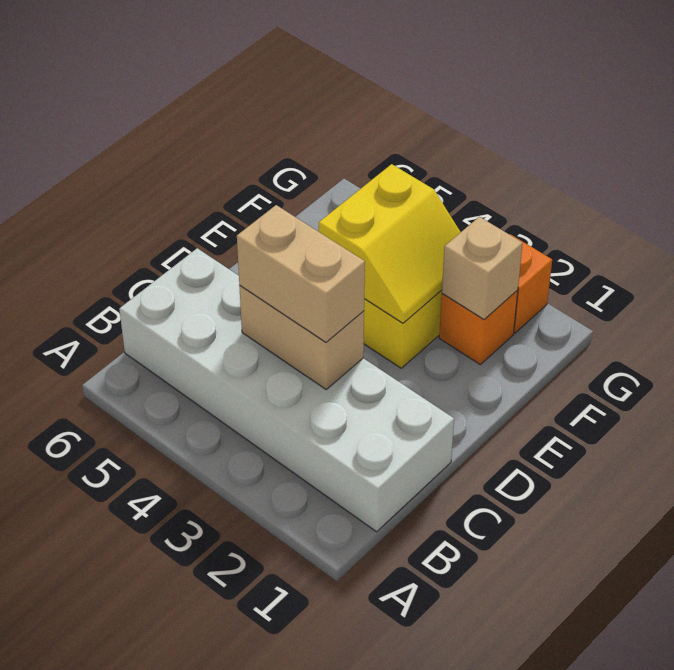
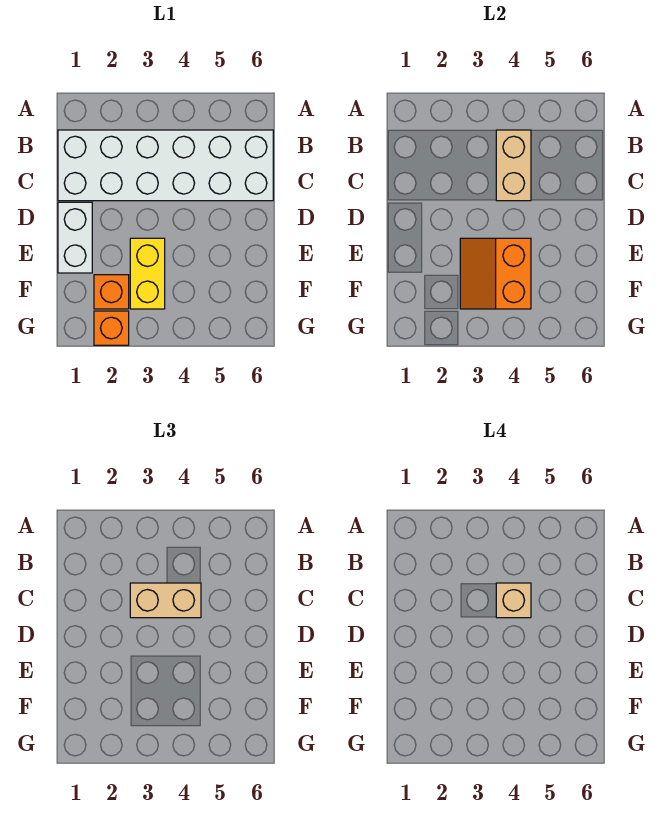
tan 1x2 brick [239,286,364,389] -> tan 1x2 brick turned to [496,130,531,201]
none -> white 1x2 brick [58,202,92,273]
yellow 2x2 slope [319,164,461,323] -> orange 2x2 slope [460,238,531,309]
tan 1x1 brick [442,217,523,319] -> tan 1x1 brick moved to [496,583,531,618]

